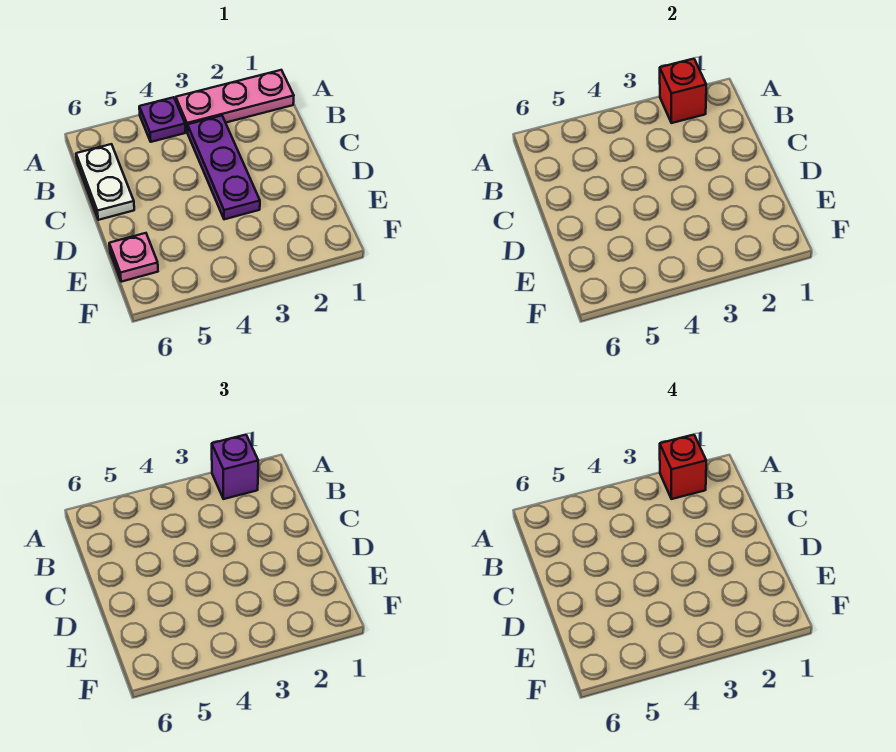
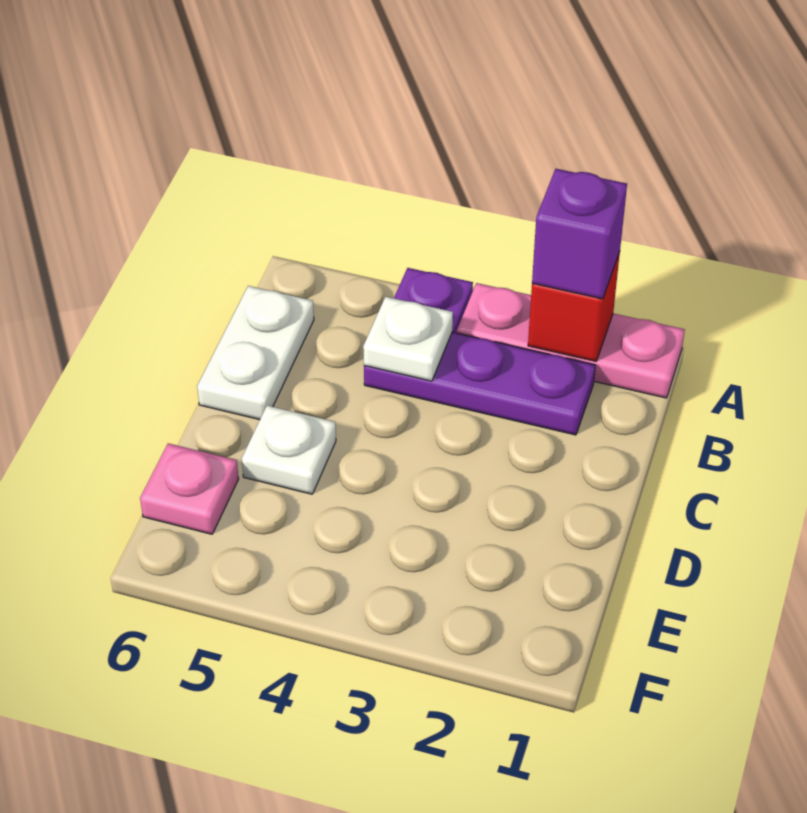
red 1x1 brick [660,435,706,499] -> none
purple 1x3 plate [188,116,260,219] -> purple 1x3 plate turned to [364,332,595,435]
none -> white 1x1 plate [363,297,453,381]
none -> white 1x1 plate [242,405,336,494]

